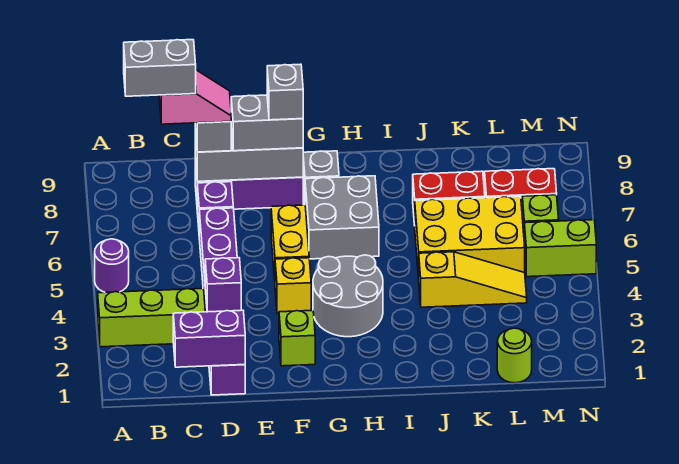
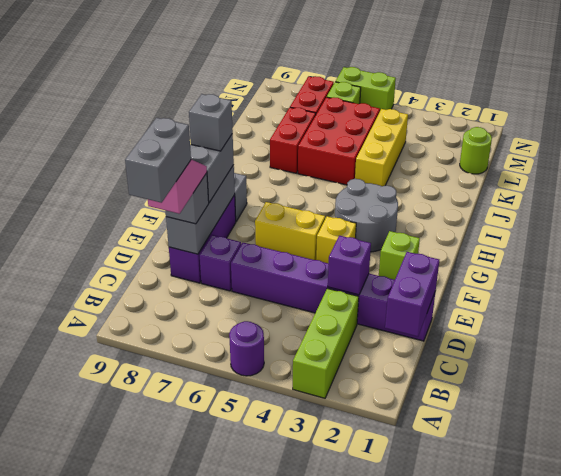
grey 2x2 brick [305,176,379,259] -> none
yellow 1x3 slope [419,252,527,307] -> yellow 1x3 brick [355,109,408,186]
yellow 2x3 brick [415,196,525,279] -> red 2x3 brick [298,97,380,185]
lime 1x2 brick [524,220,596,277] -> lime 1x2 brick turned to [335,67,396,110]

